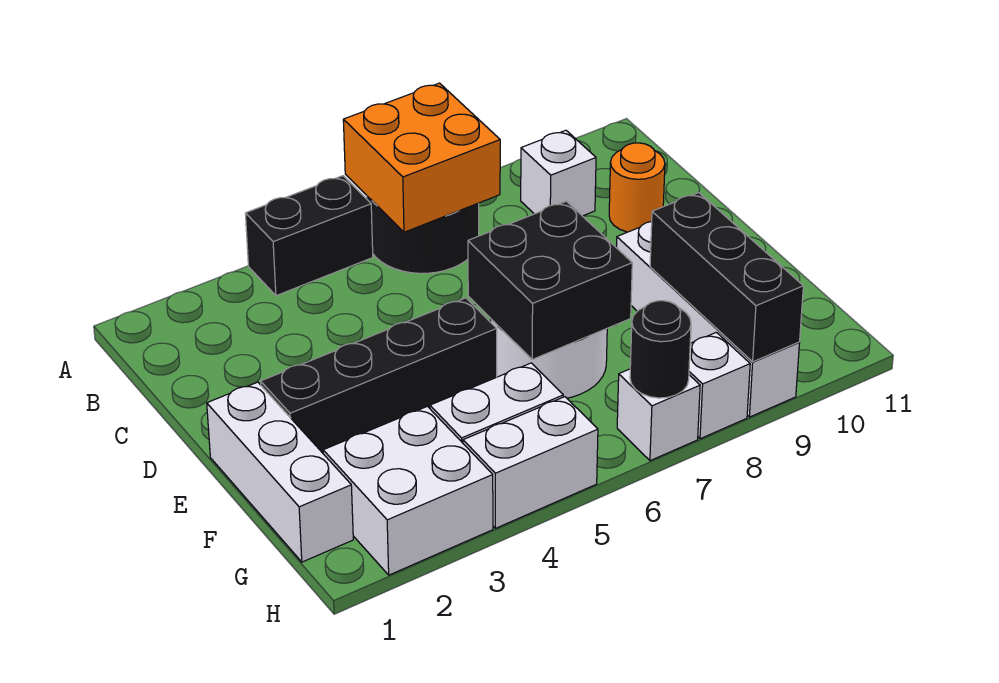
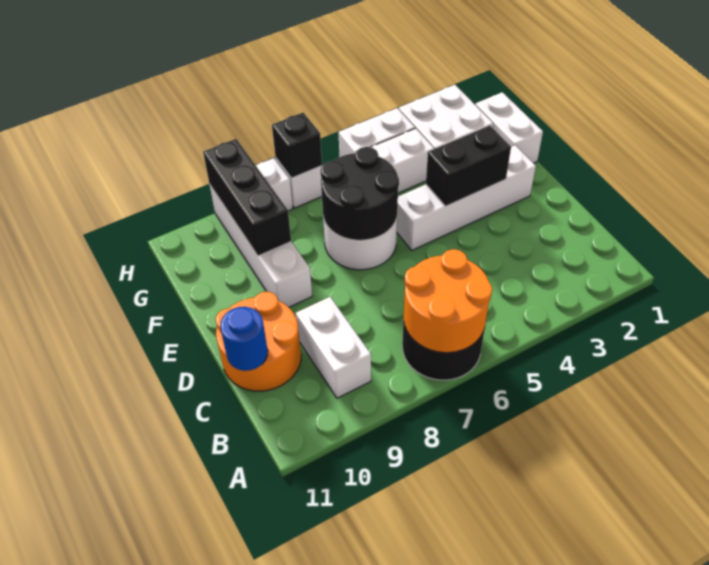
black 1x2 brick [245,176,373,296] -> black 1x2 brick moved to [426,125,511,206]
orange 2x2 brick [343,83,500,232] -> orange 2x2 round brick [404,249,492,353]
white 1x1 brick [521,130,596,216] -> white 1x2 brick [296,297,371,398]
orange 1x1 round brick [609,143,665,232] -> orange 2x2 round brick [215,291,301,391]
none -> blue 1x1 round brick [220,307,268,371]
white 1x3 brick [207,382,353,562] -> white 1x2 brick [475,92,543,163]
black 1x4 brick [261,298,497,453] -> white 1x4 brick [397,145,536,250]
black 2x2 brick [468,201,632,360] -> black 2x2 round brick [321,147,399,240]
black 1x1 round brick [630,301,691,398] -> black 1x1 brick [272,113,322,178]

